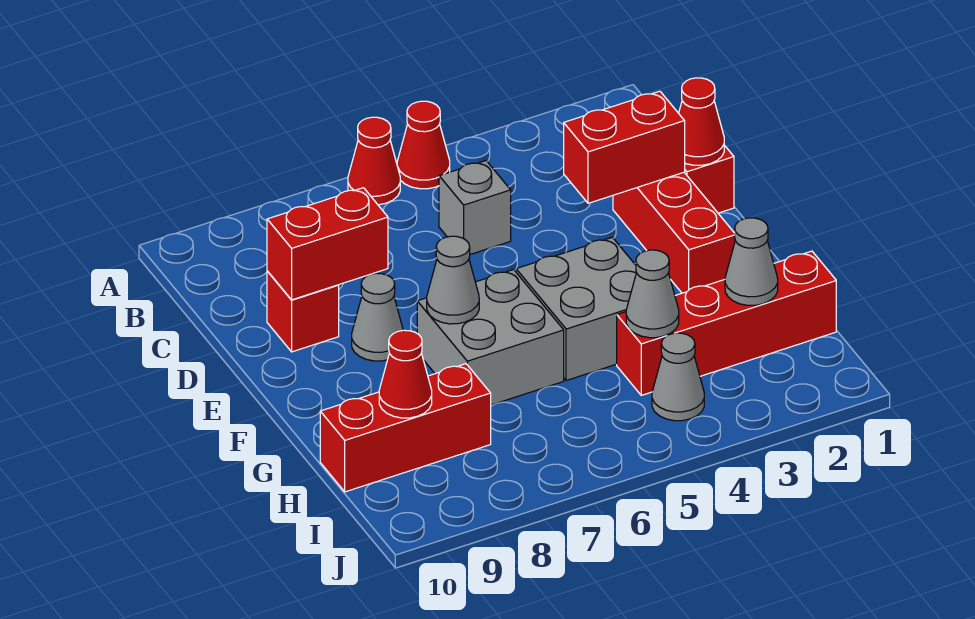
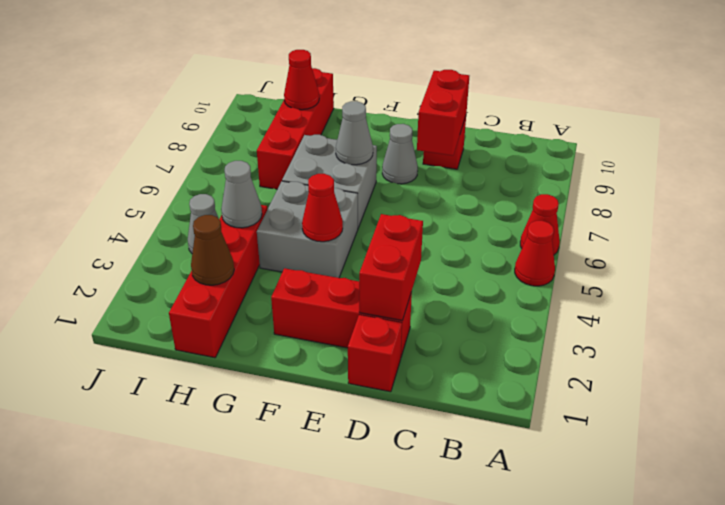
grey 1x1 brick [439,161,511,254] -> none
red 1x1 cone [679,78,724,165] -> red 1x1 cone moved to [302,174,343,242]
grey 1x1 cone [725,218,778,305] -> brown 1x1 cone [191,215,234,285]
red 1x3 brick [320,364,491,492] -> red 1x4 brick [257,68,334,189]

